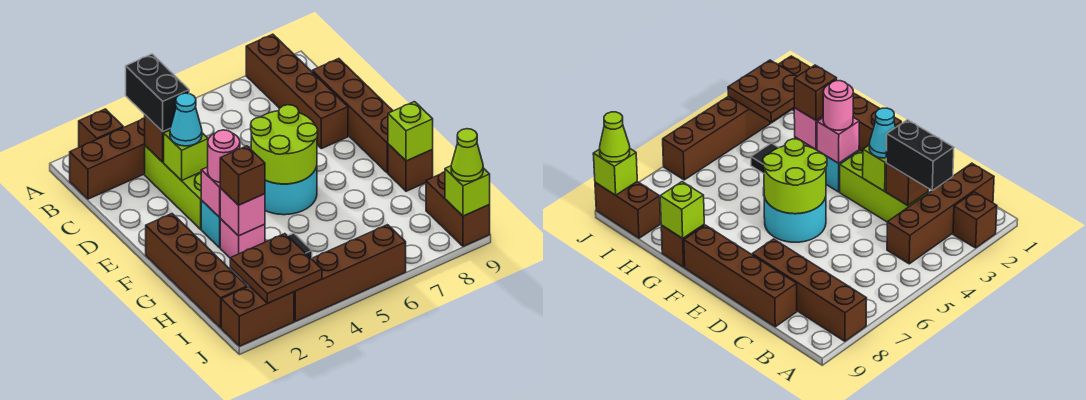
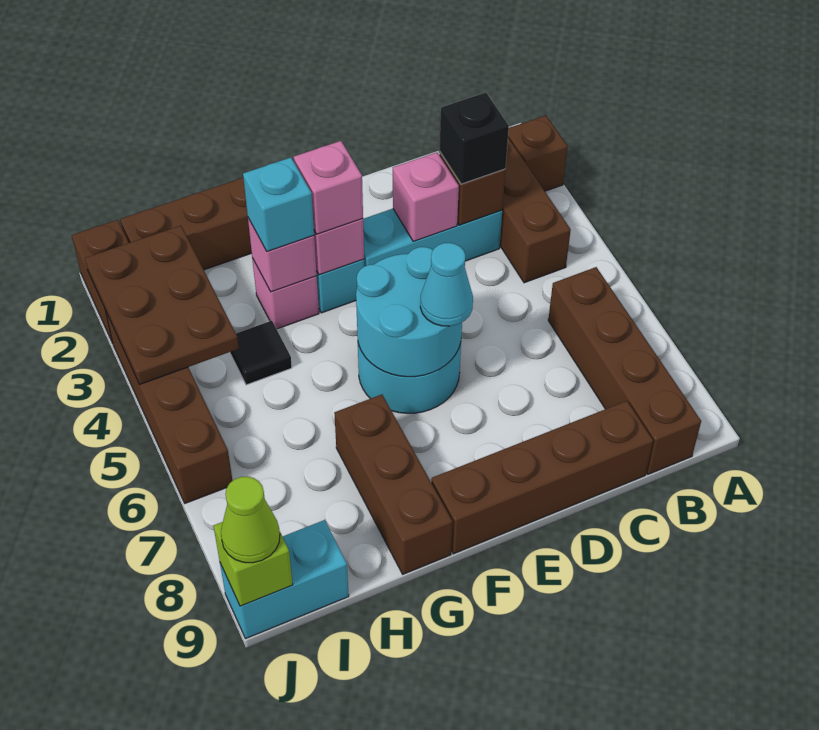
brown 1x4 brick [246,34,348,149] -> brown 1x4 brick turned to [548,267,701,474]
black 1x2 brick [126,54,189,132] -> black 1x1 brick [440,93,509,184]
lime 1x3 brick [145,146,202,229] -> cyan 1x3 brick [363,209,502,266]
lime 1x1 brick [164,130,208,181] -> pink 1x1 brick [393,152,459,241]
cyan 1x1 cone [170,93,202,146] -> cyan 1x1 cone moved to [420,243,473,326]
lime 2x2 round brick [251,105,318,184] -> cyan 2x2 round brick [356,247,462,377]
pink 1x1 round brick [208,130,240,182] -> pink 1x1 brick [294,141,363,234]
brown 1x1 brick [220,146,265,205] -> cyan 1x1 brick [243,158,314,251]
brown 1x1 brick [388,144,433,191] -> brown 1x3 brick [334,395,453,574]
lime 1x1 brick [388,102,433,161] -> none
brown 2x2 plate [230,234,322,303] -> brown 2x3 plate [85,226,239,384]
brown 1x2 brick [426,172,490,246] -> cyan 1x2 brick [220,520,349,639]

